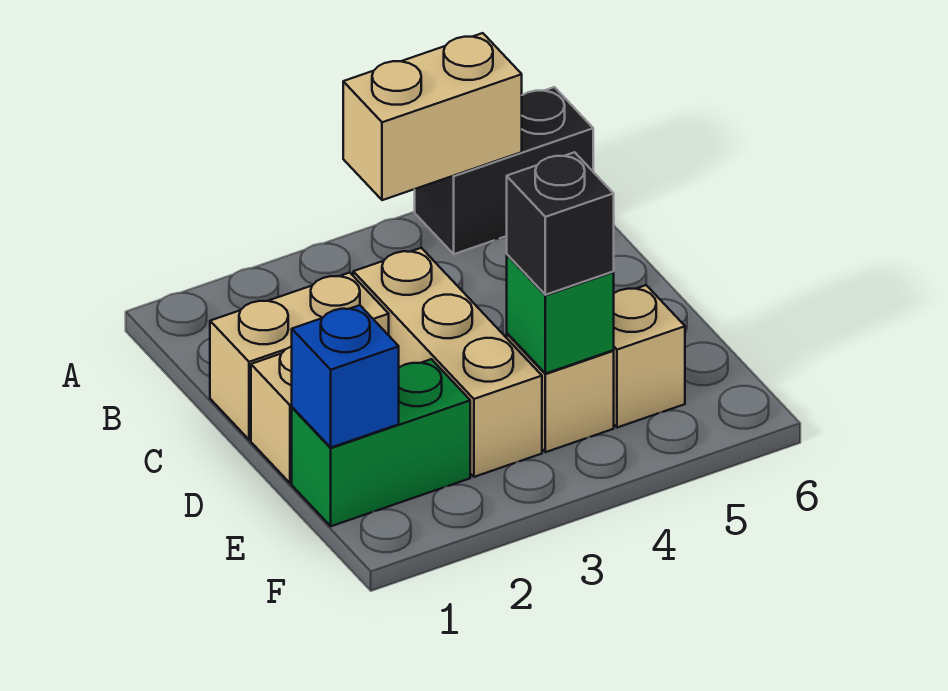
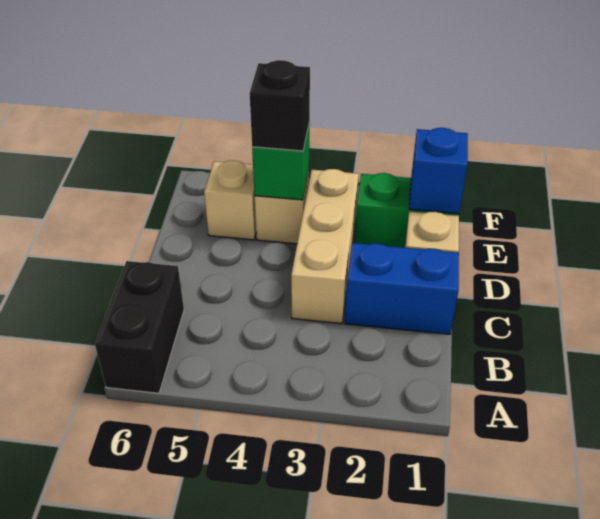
tan 1x2 brick [343,33,522,200] -> none
black 1x2 brick [415,87,593,254] -> black 1x2 brick turned to [95,261,184,393]
tan 1x2 brick [210,273,389,440] -> blue 1x2 brick [345,243,459,334]

